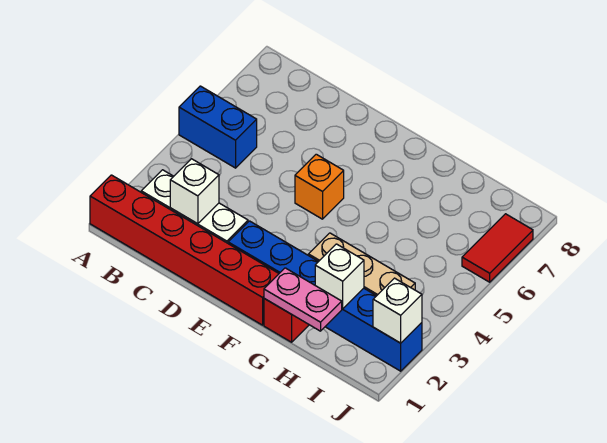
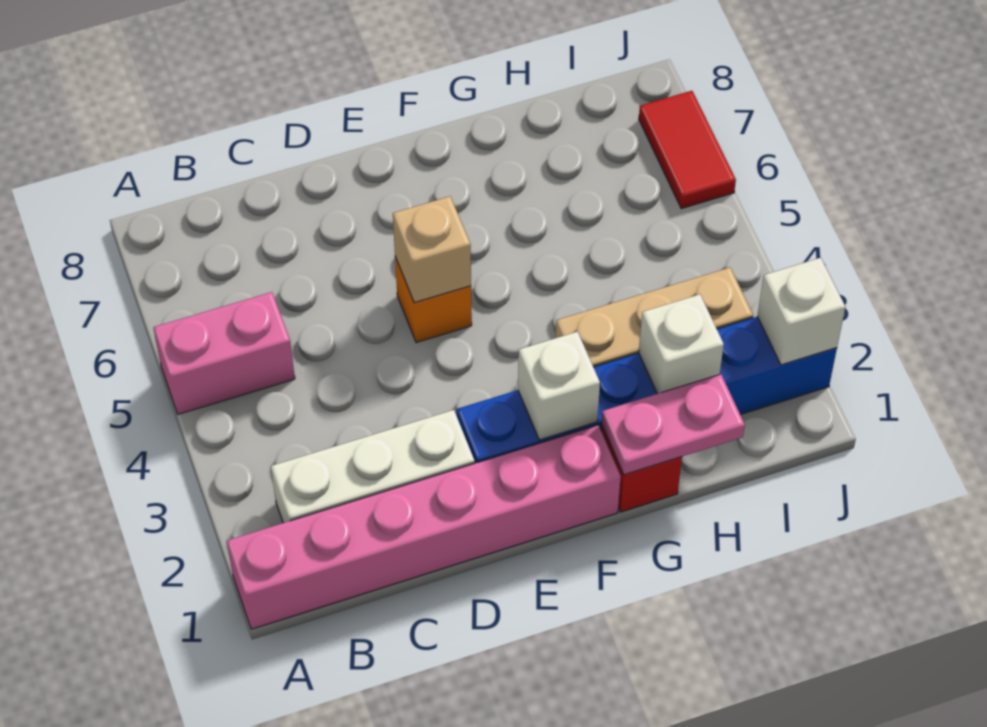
red 1x6 brick [90,175,279,325] -> pink 1x6 brick [227,425,621,629]
blue 1x2 brick [179,86,257,168] -> pink 1x2 brick [153,292,295,414]
white 1x1 brick [170,159,219,224] -> white 1x1 brick moved to [518,332,600,440]
none -> tan 1x1 brick [393,196,471,303]

